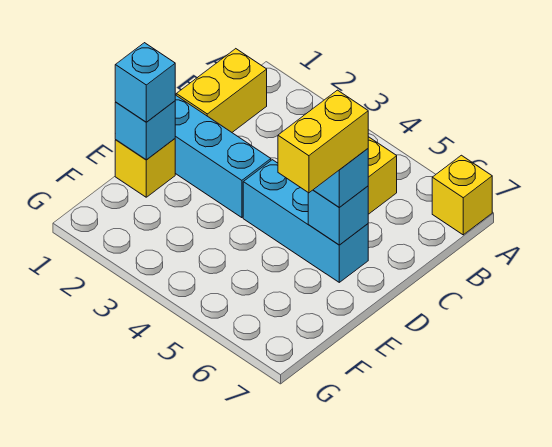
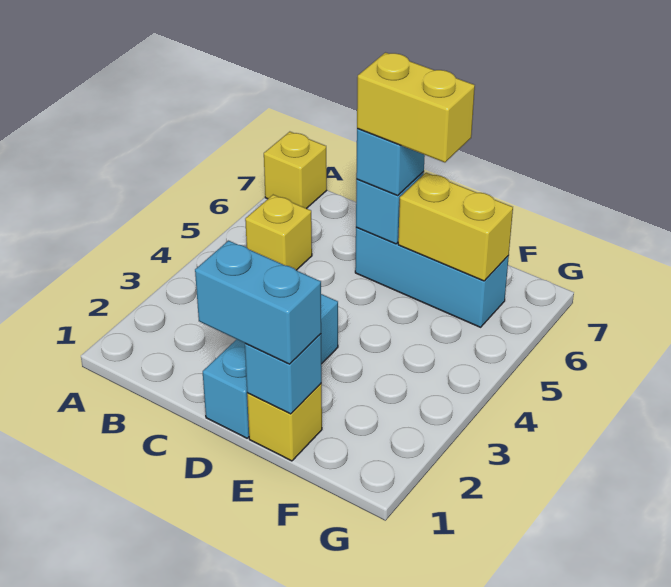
yellow 1x2 brick [176,49,267,132] -> yellow 1x2 brick moved to [398,173,513,281]
cyan 1x3 brick [243,160,368,282] -> cyan 1x3 brick turned to [355,227,509,327]
cyan 1x1 brick [115,43,175,122] -> cyan 1x2 brick [195,240,321,364]

